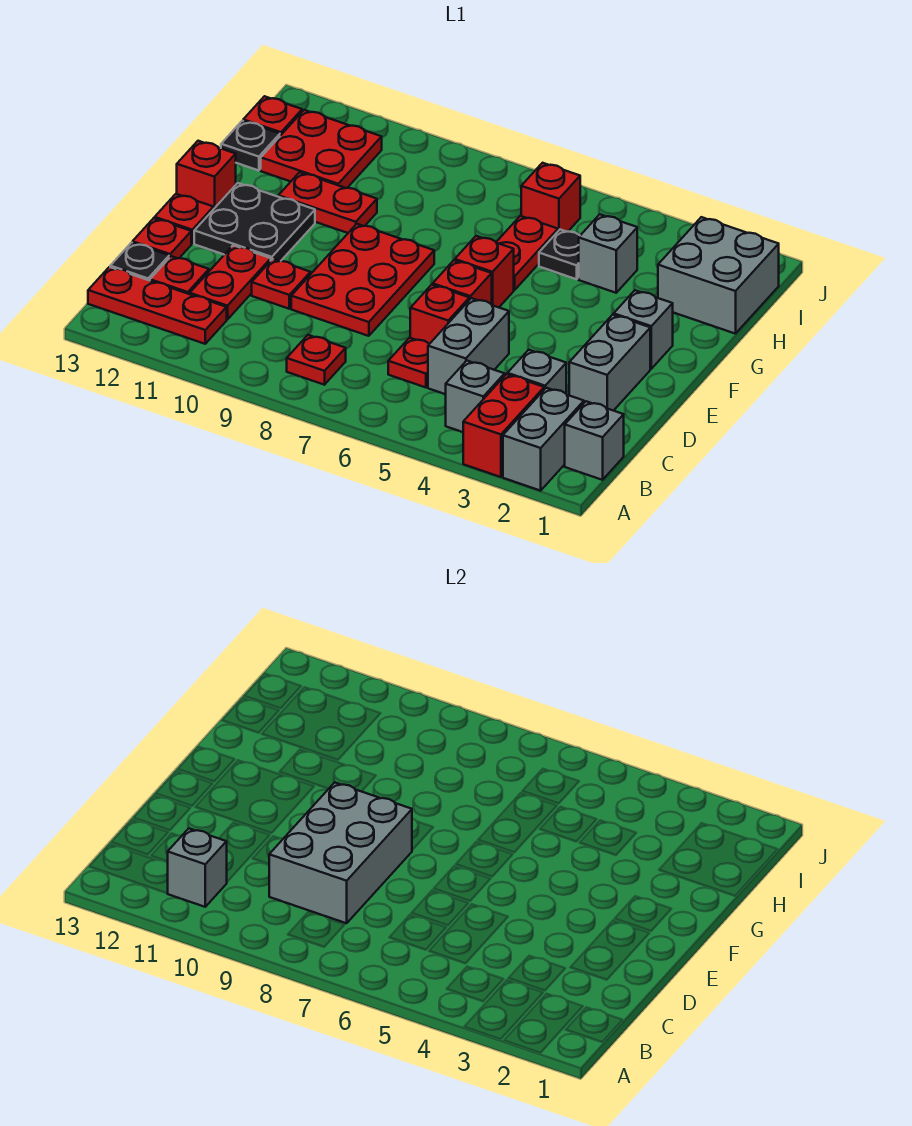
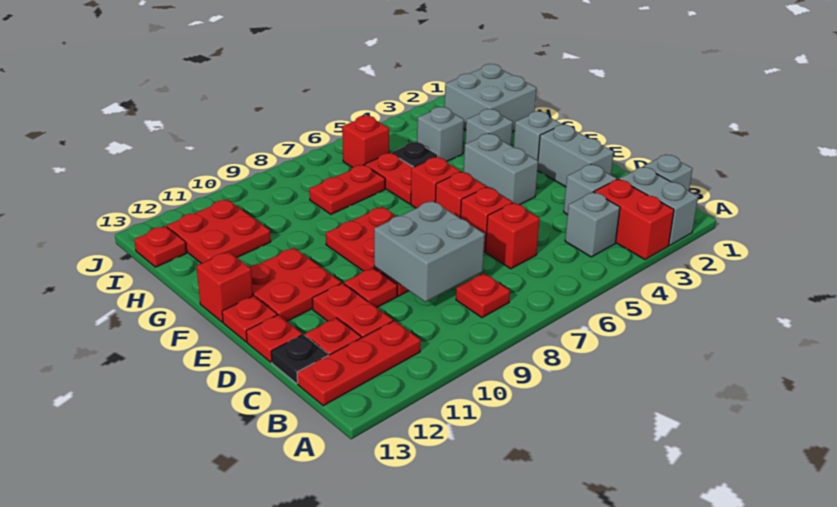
grey 1x1 brick [167,828,227,907] -> grey 1x1 brick moved to [465,109,513,145]
grey 1x2 brick [428,298,509,394] -> grey 1x2 brick moved to [464,134,538,205]
red 1x1 plate [388,338,429,387] -> red 1x1 brick [486,203,540,269]
grey 2x3 brick [269,782,412,923] -> grey 2x2 brick [374,201,485,302]
black 2x2 plate [194,183,315,261] -> red 2x2 plate [250,248,341,321]
red 1x2 plate [278,172,377,233] -> red 1x2 plate moved to [309,165,385,214]
black 1x1 plate [221,121,280,171] -> none

